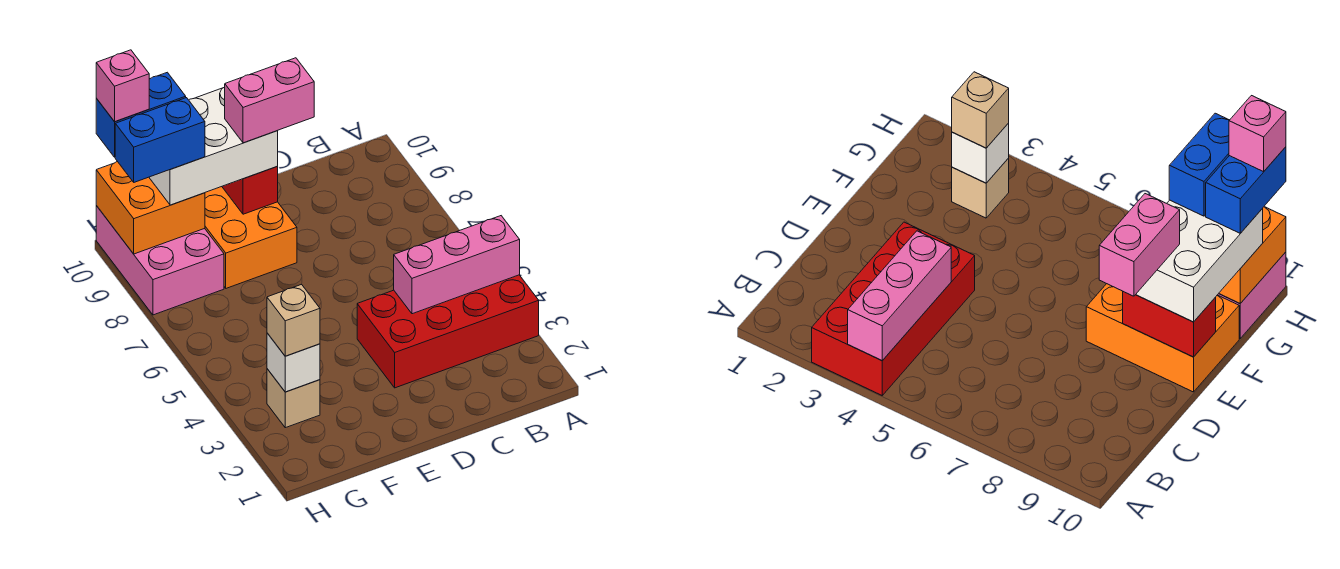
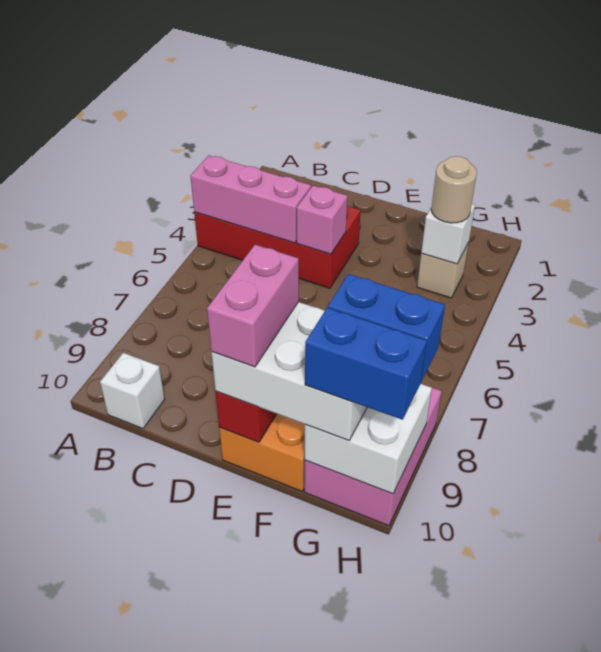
none -> white 1x1 brick [100,353,165,429]
pink 1x2 brick [225,58,314,143] -> pink 1x2 brick turned to [207,245,299,367]
tan 1x1 brick [267,284,320,356] -> tan 1x1 round brick [431,156,477,223]
orange 2x2 brick [96,161,205,254] -> white 2x2 brick [305,384,432,494]
pink 1x1 brick [96,50,149,122] -> pink 1x1 brick moved to [297,186,347,254]

